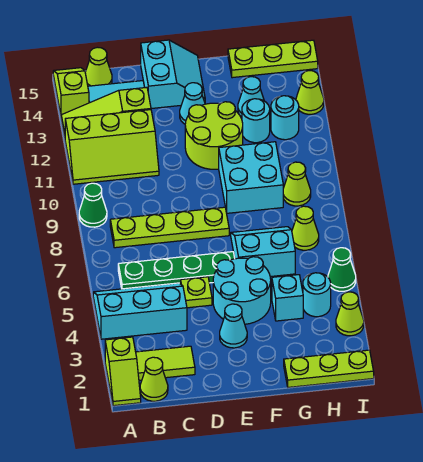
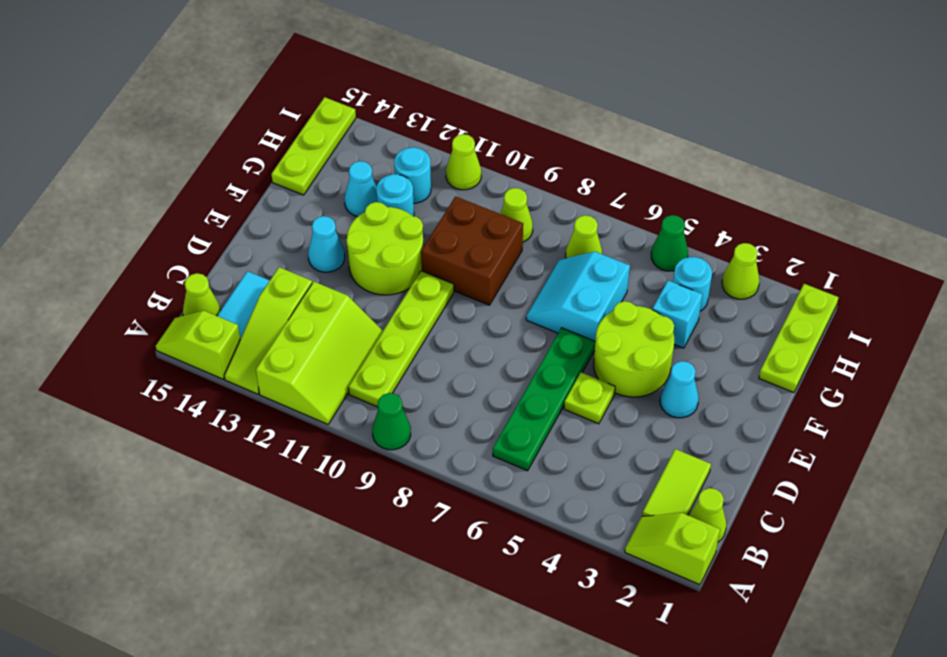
lime 1x2 slope [105,337,141,406] -> lime 1x2 slope turned to [625,513,720,585]
cyan 2x3 slope [93,283,187,339] -> none
lime 1x4 plate [110,207,229,248] -> lime 1x4 plate moved to [348,271,454,407]
cyan 2x2 slope [141,40,205,109] -> none
cyan 2x2 round brick [213,257,271,324] -> lime 2x2 round brick [594,301,674,397]
cyan 2x2 brick [219,142,283,213] -> brown 2x2 brick [421,197,523,305]
lime 1x1 cone [296,71,324,114] -> lime 1x1 cone moved to [446,134,481,190]

